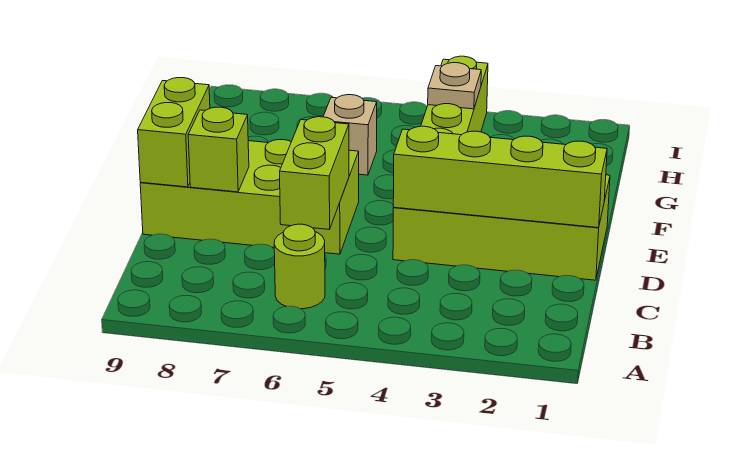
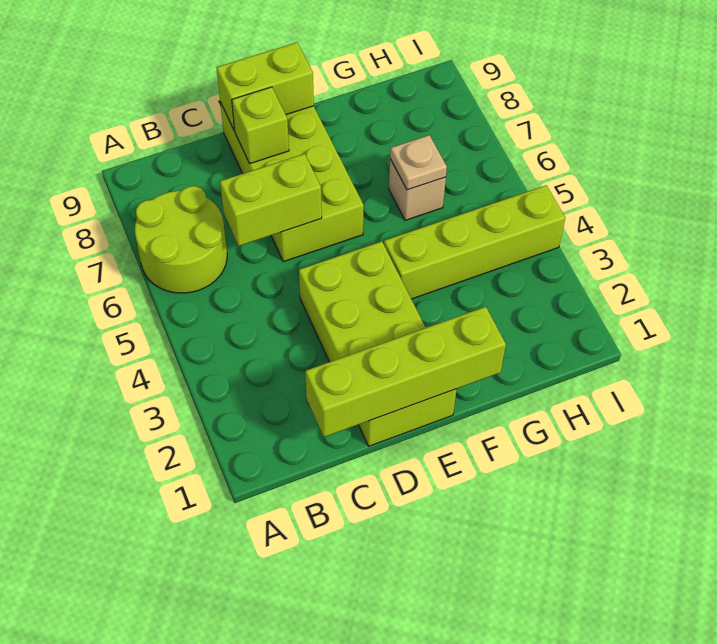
lime 1x1 round brick [274,224,325,309] -> lime 2x2 round brick [135,186,227,293]
lime 1x4 brick [393,126,607,228] -> lime 1x4 brick turned to [305,307,506,437]
tan 1x1 plate [428,63,481,109] -> tan 1x1 plate moved to [390,135,447,190]

